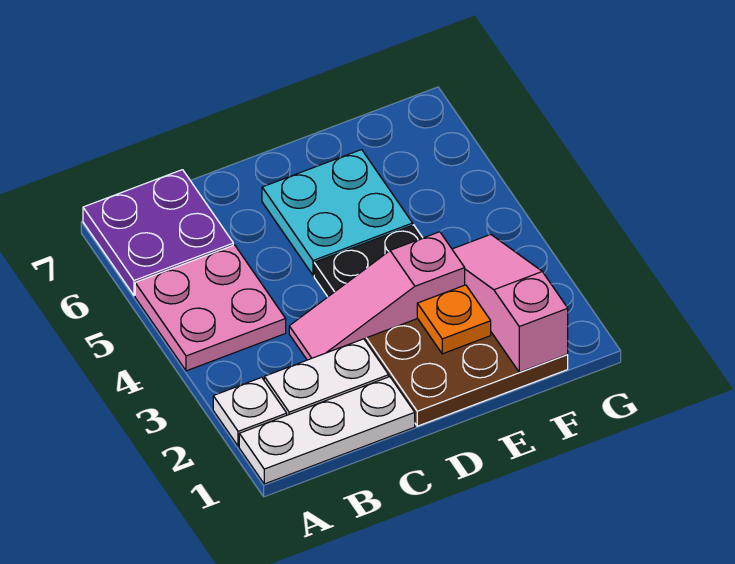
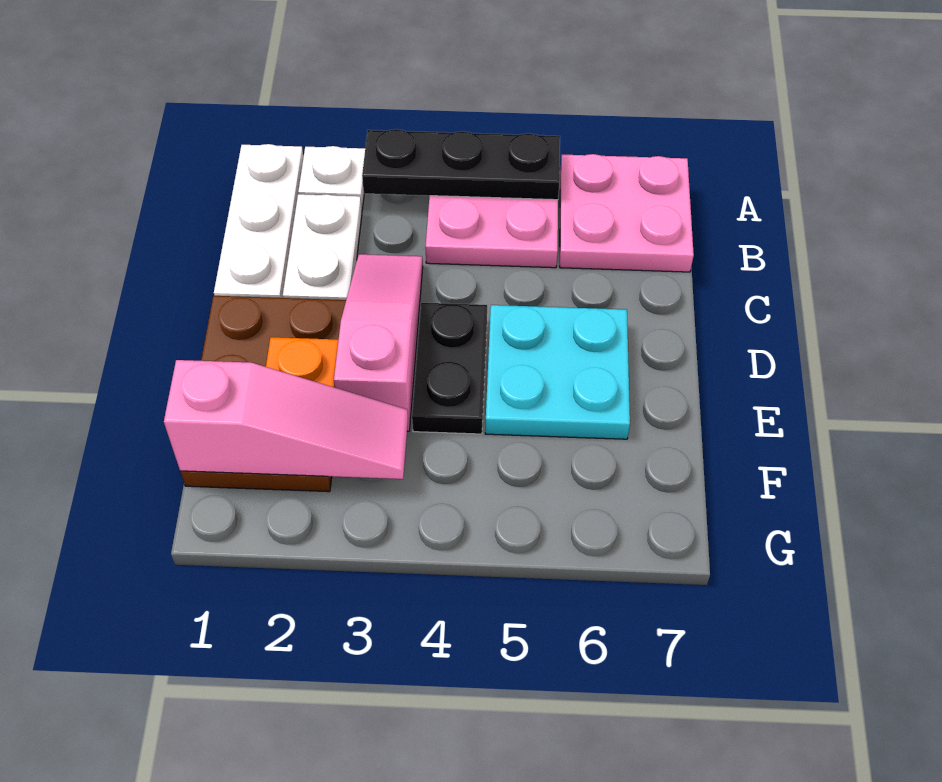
none -> black 1x3 plate [362,129,560,200]
purple 2x2 plate [83,170,233,295] -> pink 2x2 plate [560,154,694,272]

